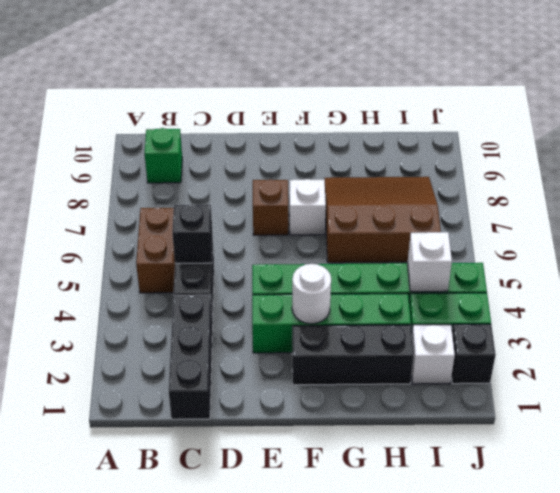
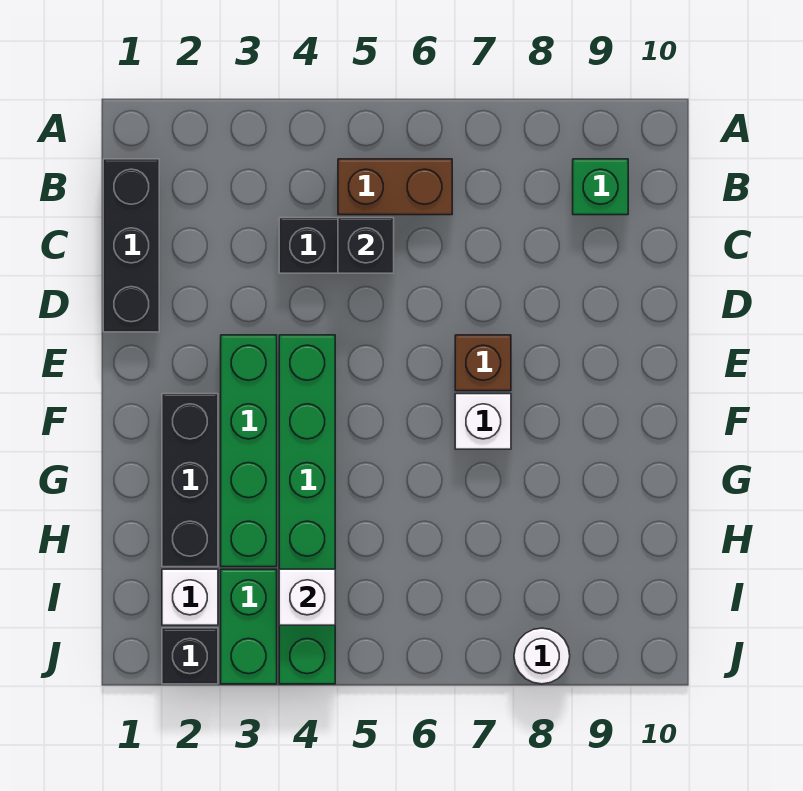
black 1x3 brick [169,295,213,419] -> black 1x3 brick turned to [103,159,159,332]
white 1x1 round brick [292,264,331,324] -> white 1x1 round brick moved to [514,628,570,684]
brown 3x3 slope [324,177,441,263] -> none

